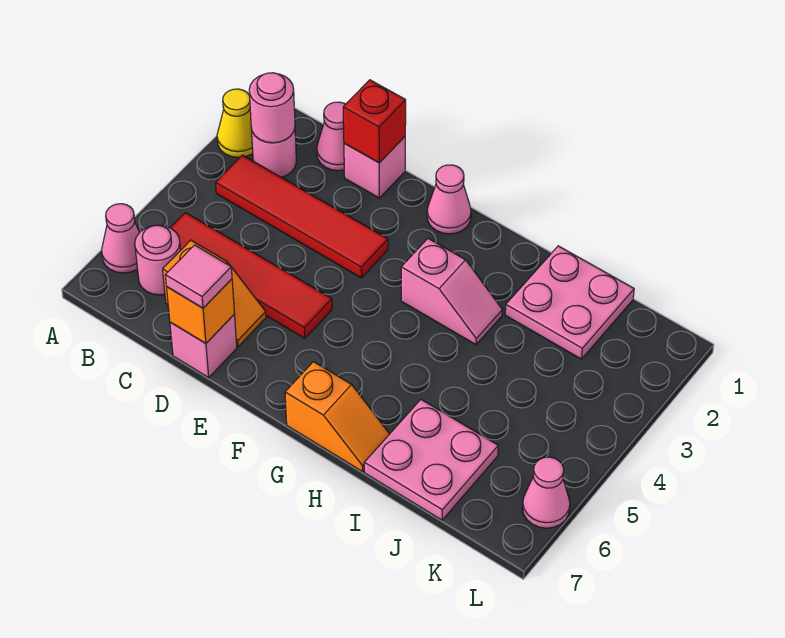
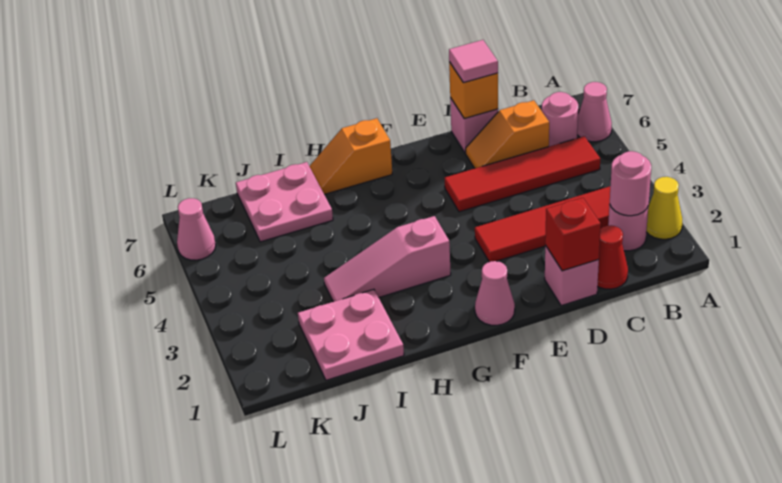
pink 1x1 cone [317,102,345,171] -> red 1x1 cone [597,226,628,289]
pink 1x2 slope [401,239,502,345] -> pink 1x3 slope [324,216,451,302]

